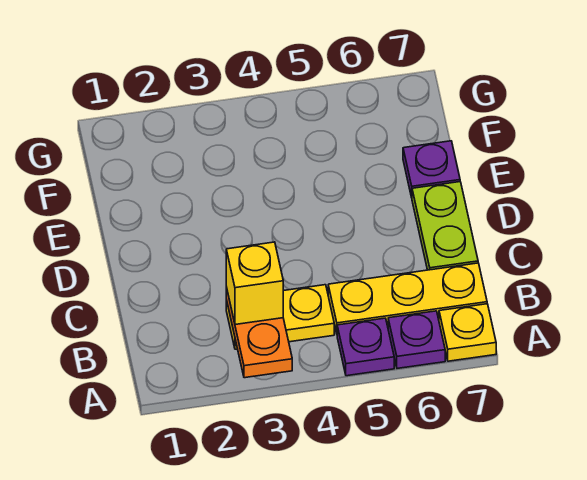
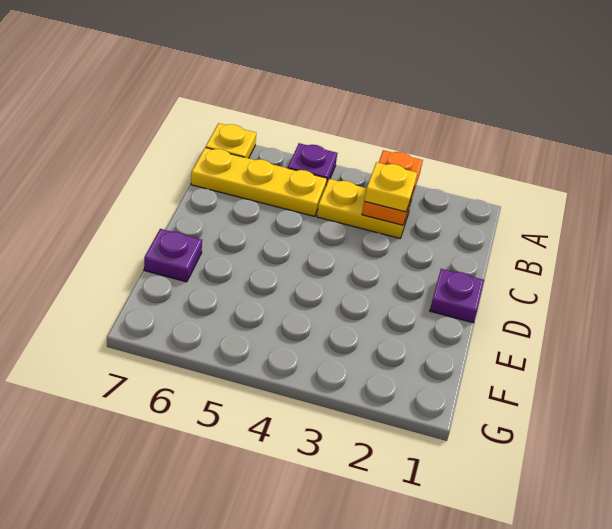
purple 1x1 plate [388,311,445,368] -> purple 1x1 plate moved to [430,269,484,323]
yellow 1x1 brick [226,242,283,325] -> yellow 1x1 plate [364,162,417,212]
lime 1x2 plate [412,182,478,270] -> none

